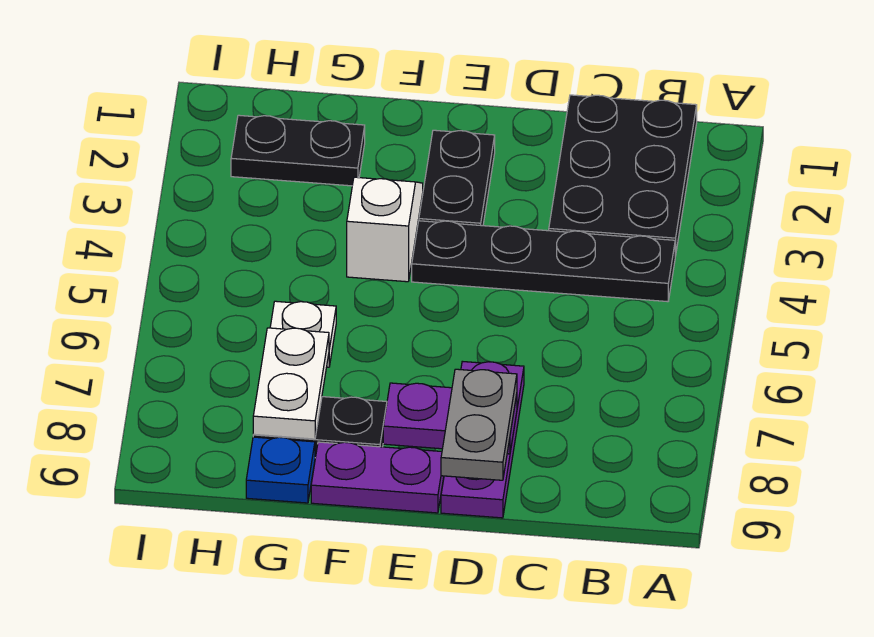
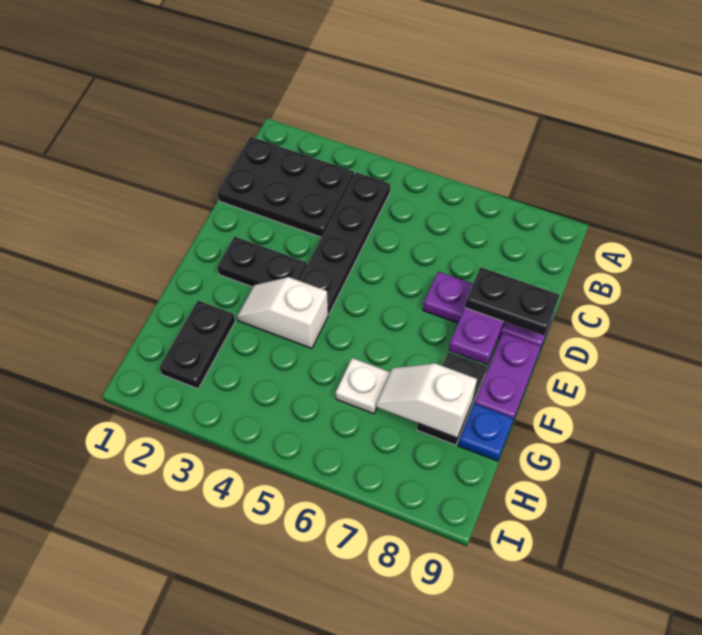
grey 1x2 plate [441,369,517,480] -> black 1x2 plate [465,267,560,336]
white 1x2 plate [253,328,329,439] -> white 1x2 slope [376,363,477,438]

